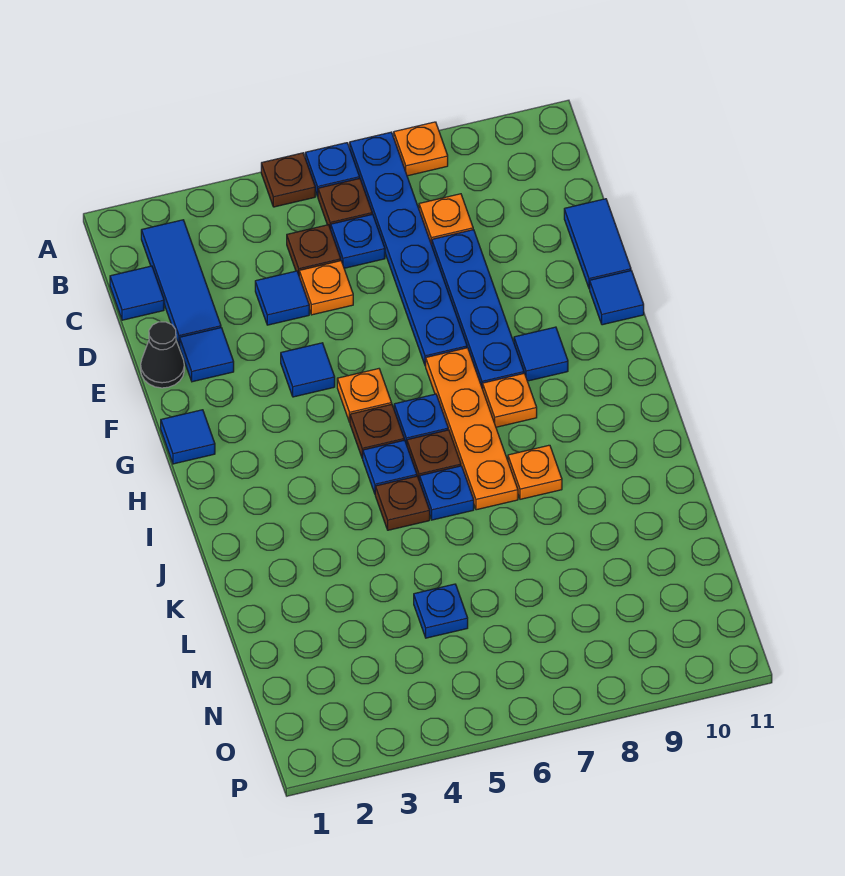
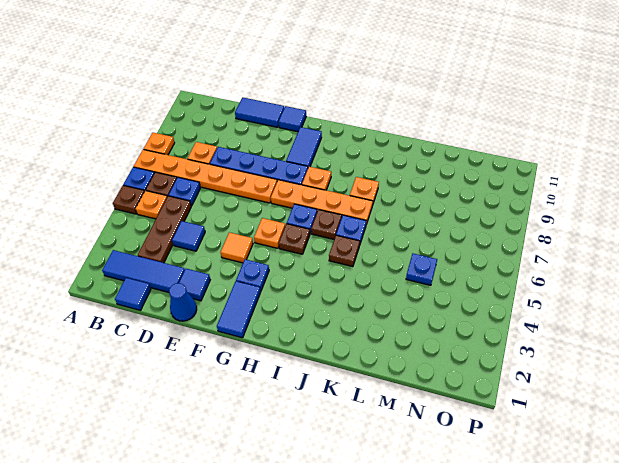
blue 1x6 plate [350,132,467,366] -> orange 1x6 plate [134,149,277,203]
brown 1x1 plate [287,225,341,274] -> brown 1x3 plate [138,196,191,263]
orange 1x1 plate [299,261,353,315] -> orange 1x1 plate moved to [136,191,167,219]
black 1x1 cone [141,322,184,388] -> blue 1x1 cone [169,283,197,321]
blue 1x1 tile [281,343,335,397] -> orange 1x1 tile [220,232,253,263]
blue 1x1 tile [161,410,215,464] -> blue 1x2 tile [217,281,261,338]
blue 1x1 tile [514,327,568,381] -> blue 1x2 tile [286,127,322,167]
blue 1x1 plate [362,440,417,494] -> blue 1x1 plate moved to [236,259,269,291]

